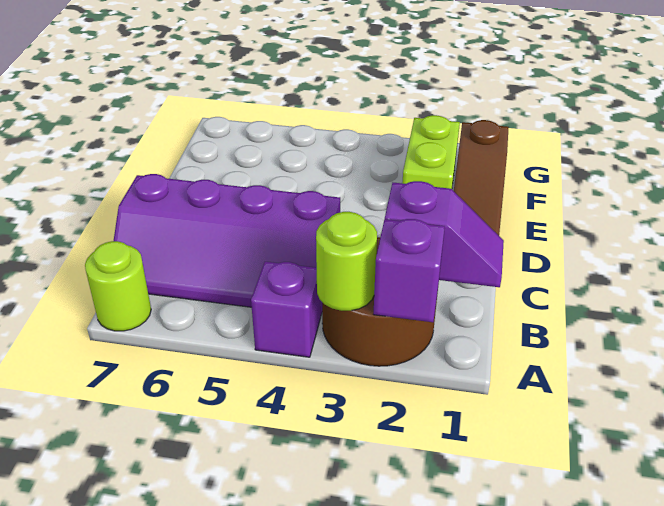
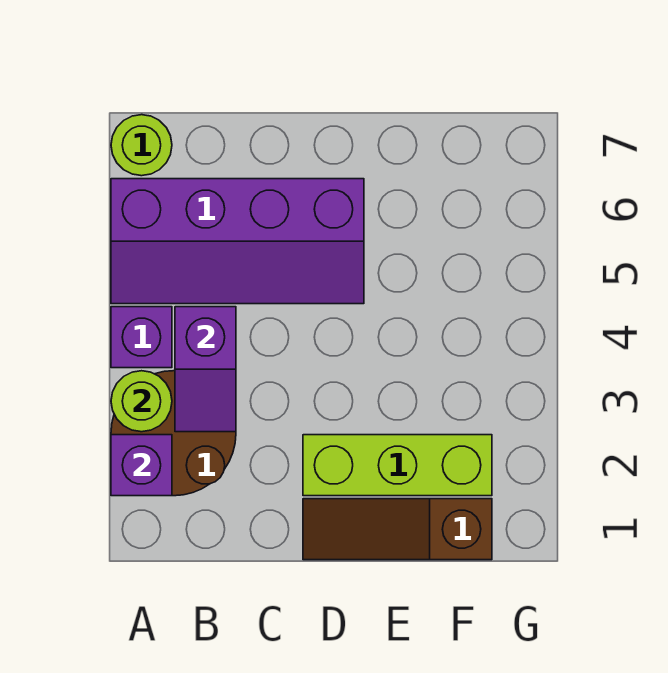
purple 1x2 slope [385,181,504,287] -> purple 1x2 slope moved to [175,307,236,432]
purple 2x4 slope [114,174,340,316] -> purple 2x4 slope turned to [111,179,364,304]
lime 1x2 brick [402,115,460,189] -> lime 1x3 brick [303,435,492,496]

